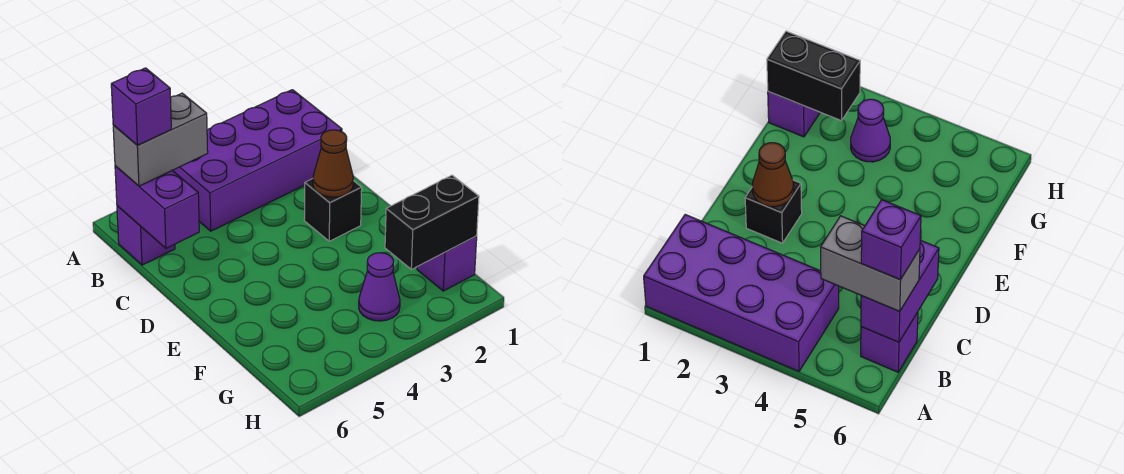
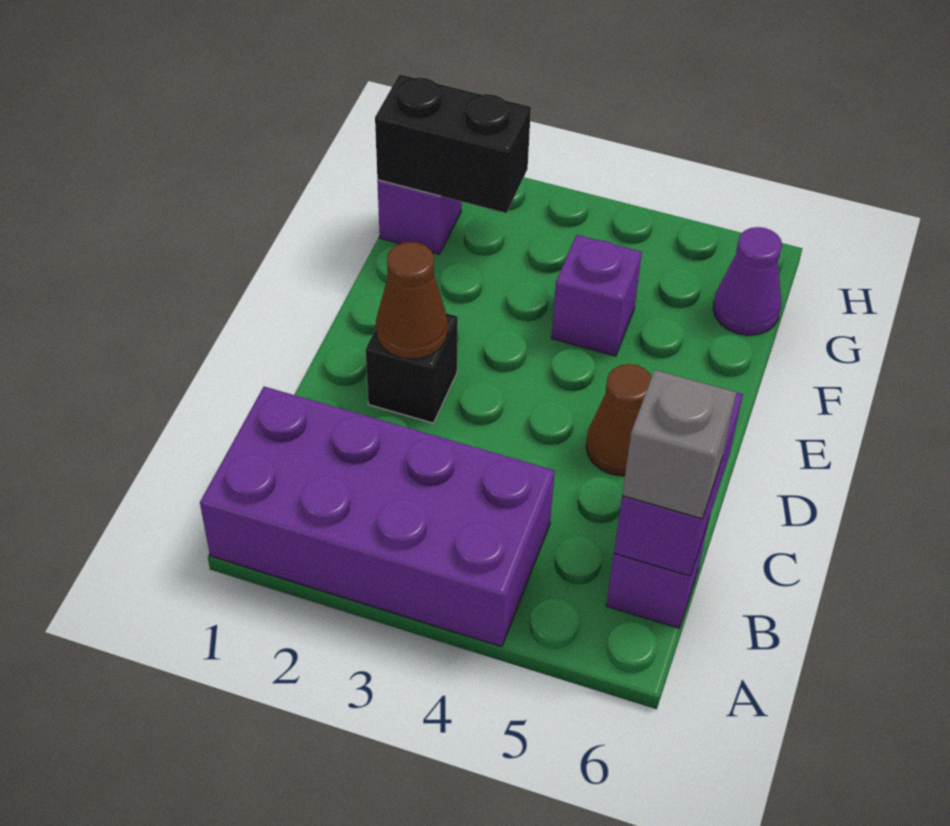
grey 1x2 brick [113,93,208,186] -> grey 1x1 brick [622,370,736,519]
purple 1x1 brick [111,68,171,145] -> purple 1x1 brick moved to [552,235,642,356]
none -> brown 1x1 cone [586,364,652,476]
purple 1x1 cone [359,253,400,321] -> purple 1x1 cone moved to [713,227,782,335]

